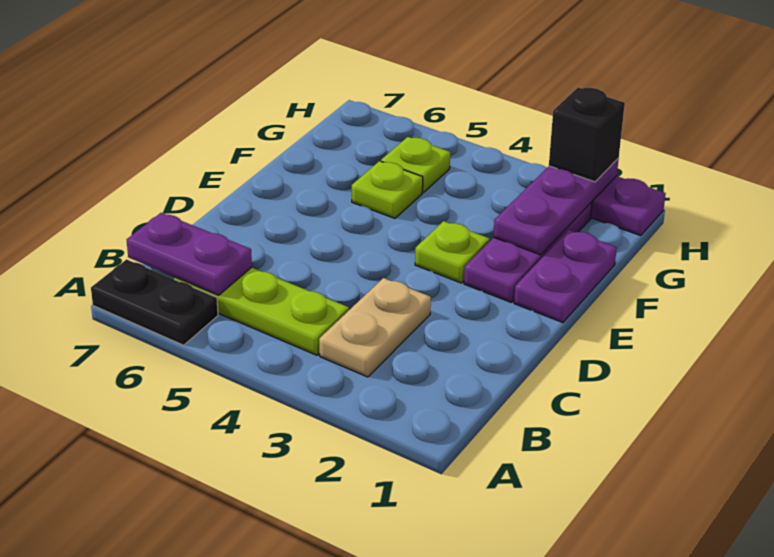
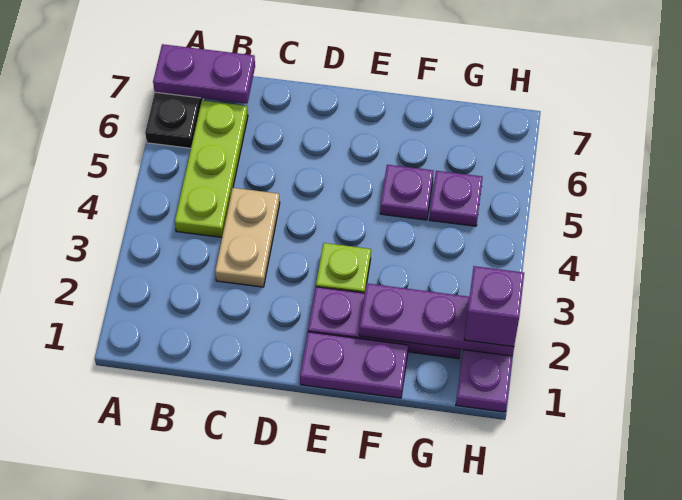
tan 1x2 plate [319,278,431,377] -> tan 1x2 plate turned to [215,188,280,287]
purple 1x2 plate [127,213,252,295] -> purple 1x2 plate turned to [153,44,255,104]
lime 1x1 plate [352,161,423,218] -> purple 1x1 plate [380,165,433,220]
lime 1x1 plate [381,137,450,193] -> purple 1x1 plate [429,171,483,226]
black 1x1 brick [549,88,625,182] -> purple 1x1 brick [464,266,524,347]

